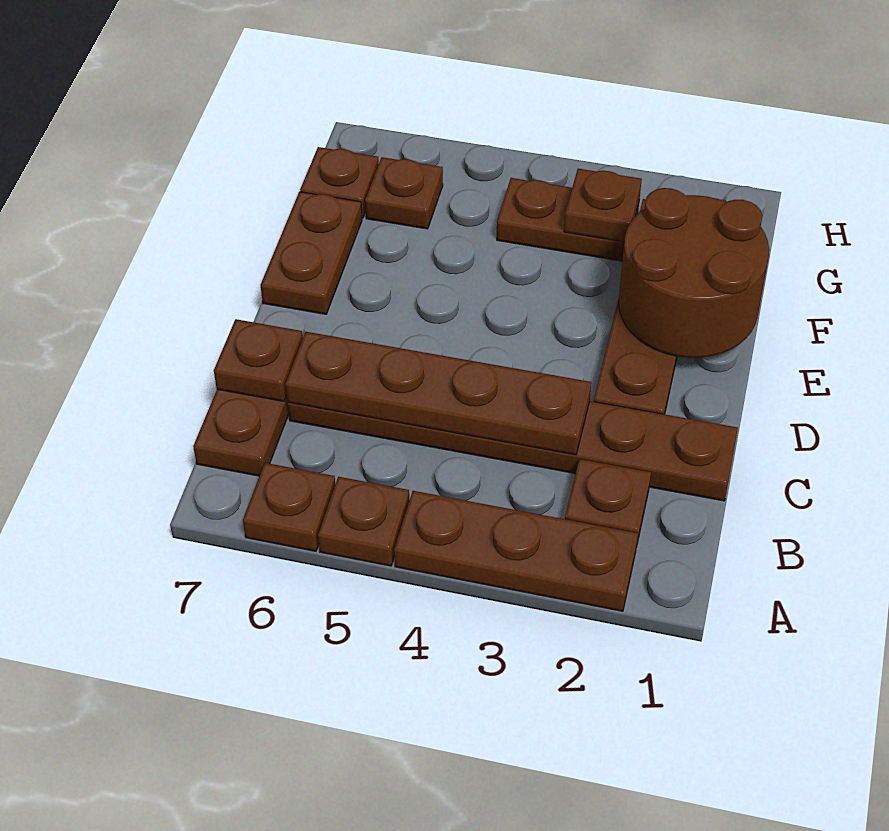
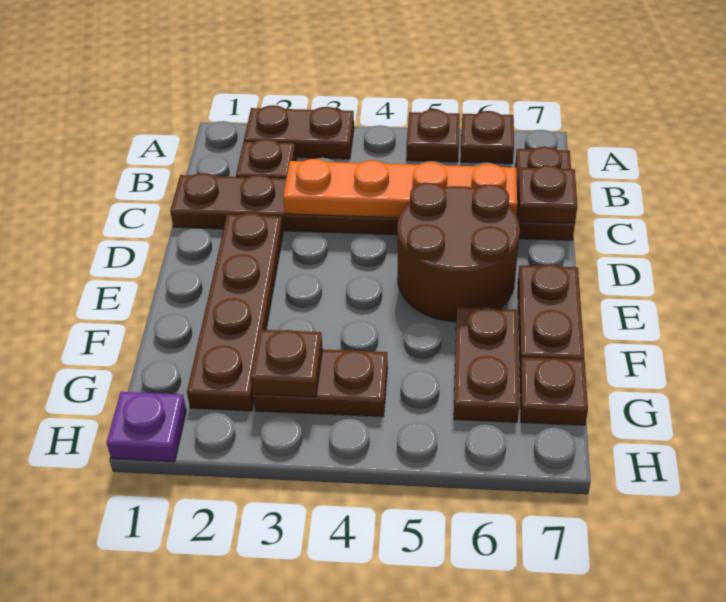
brown 1x3 plate [394,491,638,611] -> brown 1x2 plate [244,105,354,159]
brown 1x4 plate [285,332,591,455] -> orange 1x4 plate [283,159,517,218]
brown 2x2 round brick [619,188,769,358] -> brown 2x2 round brick moved to [397,183,520,322]
brown 1x1 plate [365,157,443,229] -> brown 1x2 plate [454,307,519,422]
none -> purple 1x1 plate [107,392,186,462]

